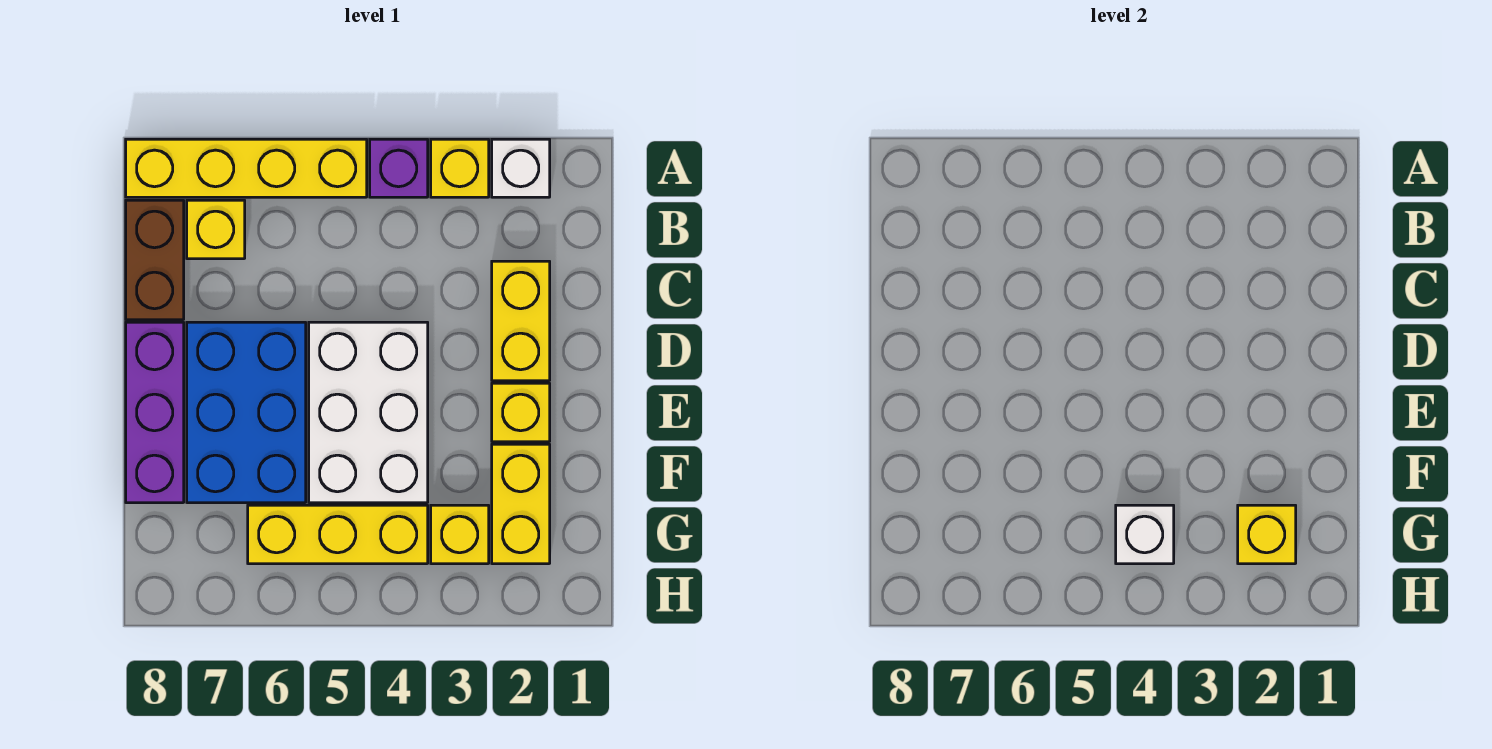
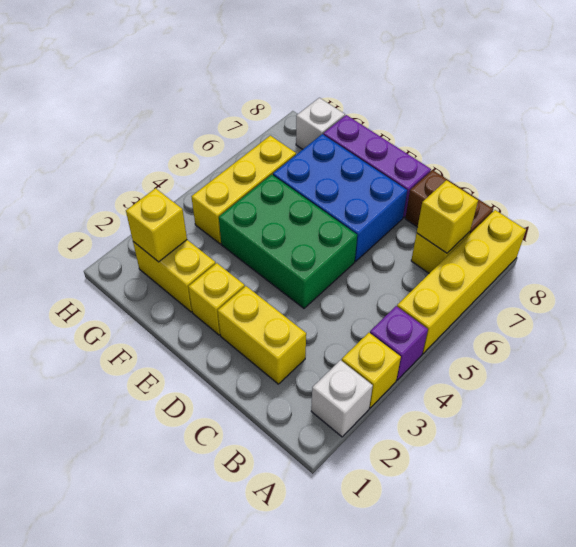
white 2x3 brick [309,322,428,503] -> green 2x3 brick [219,175,357,308]
yellow 1x1 brick [431,505,489,564] -> yellow 1x1 brick moved to [417,180,478,253]
white 1x1 brick [1116,505,1174,564] -> white 1x1 brick moved to [296,98,345,149]

